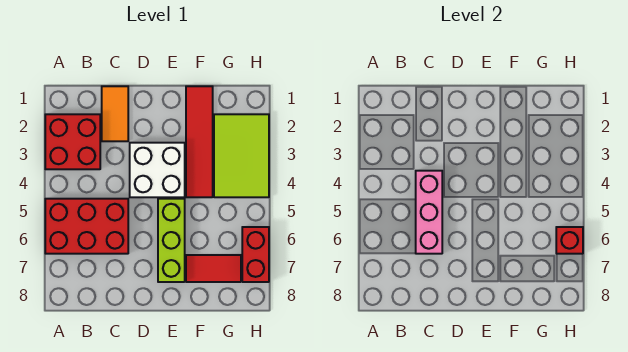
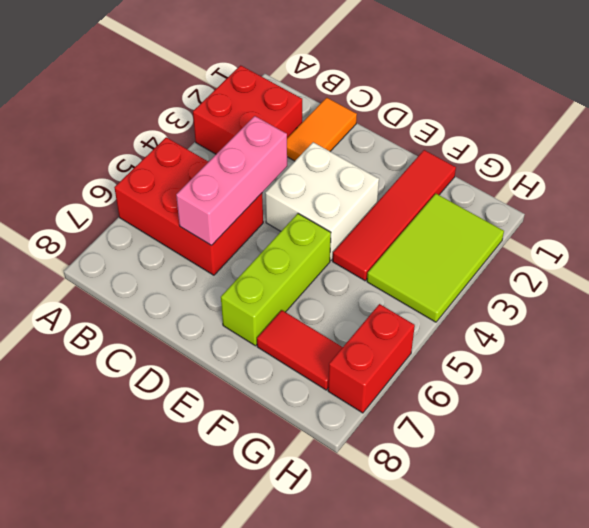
red 1x1 brick [556,227,583,254] -> none

